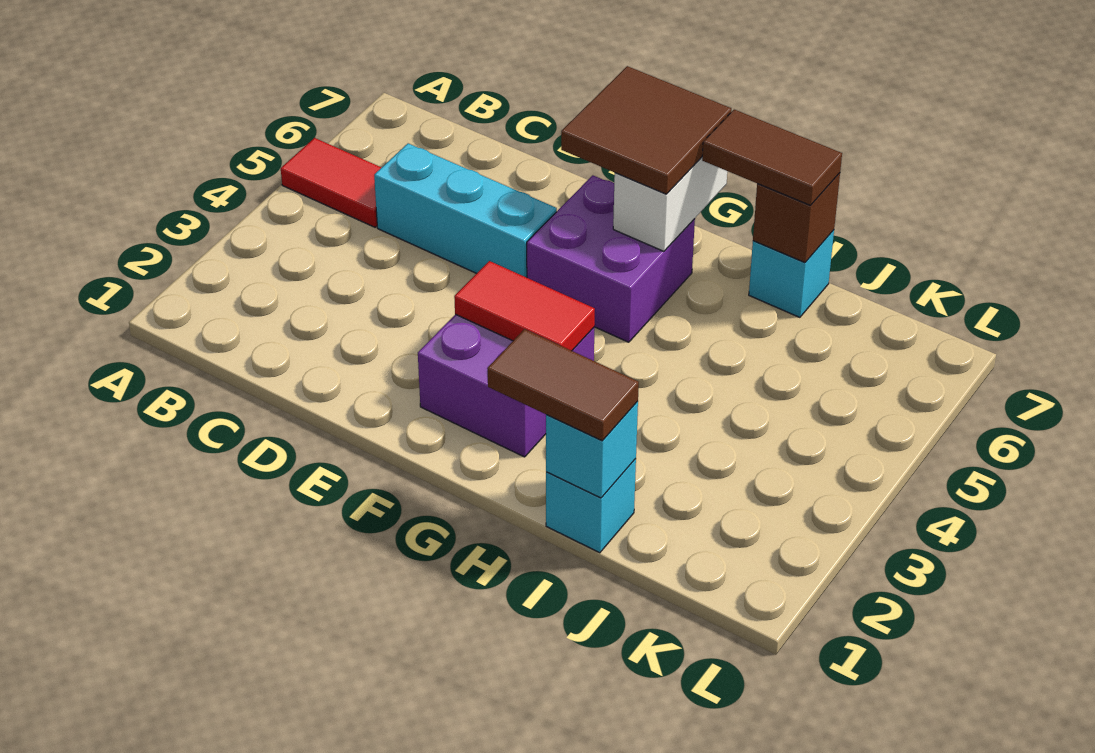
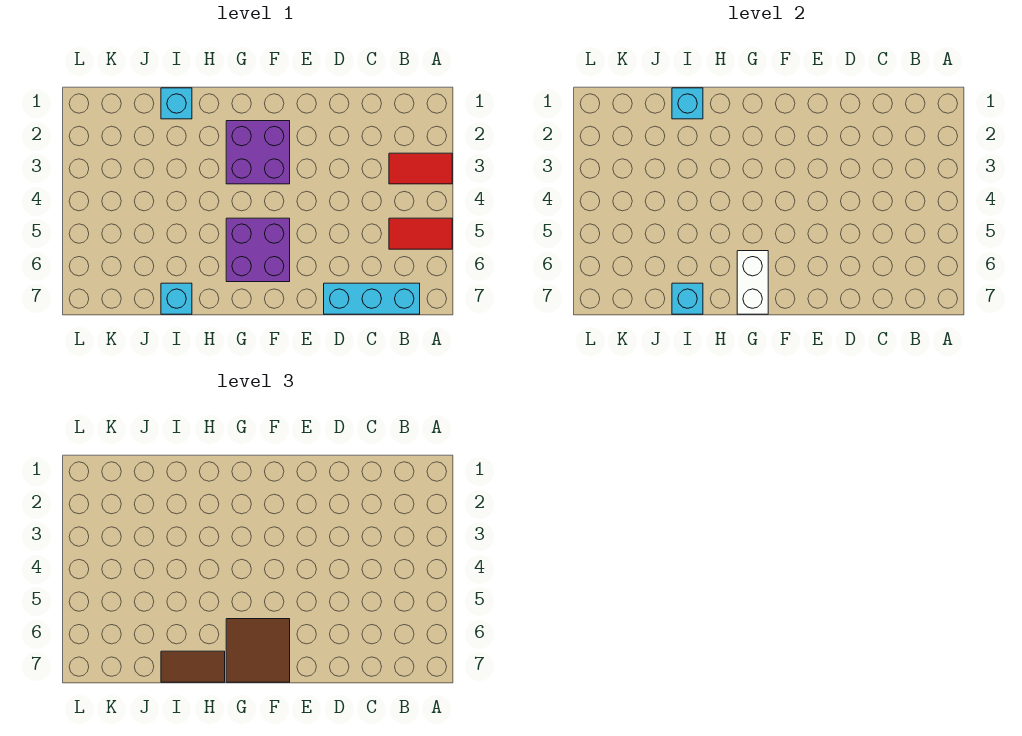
cyan 1x3 brick [374,143,557,278] -> cyan 1x3 brick moved to [324,283,420,314]
red 1x2 tile [454,261,595,351] -> red 1x2 tile moved to [389,153,452,184]
brown 1x2 tile [487,329,639,441] -> none
brown 1x1 brick [753,173,840,263] -> cyan 1x1 brick [672,283,703,314]

